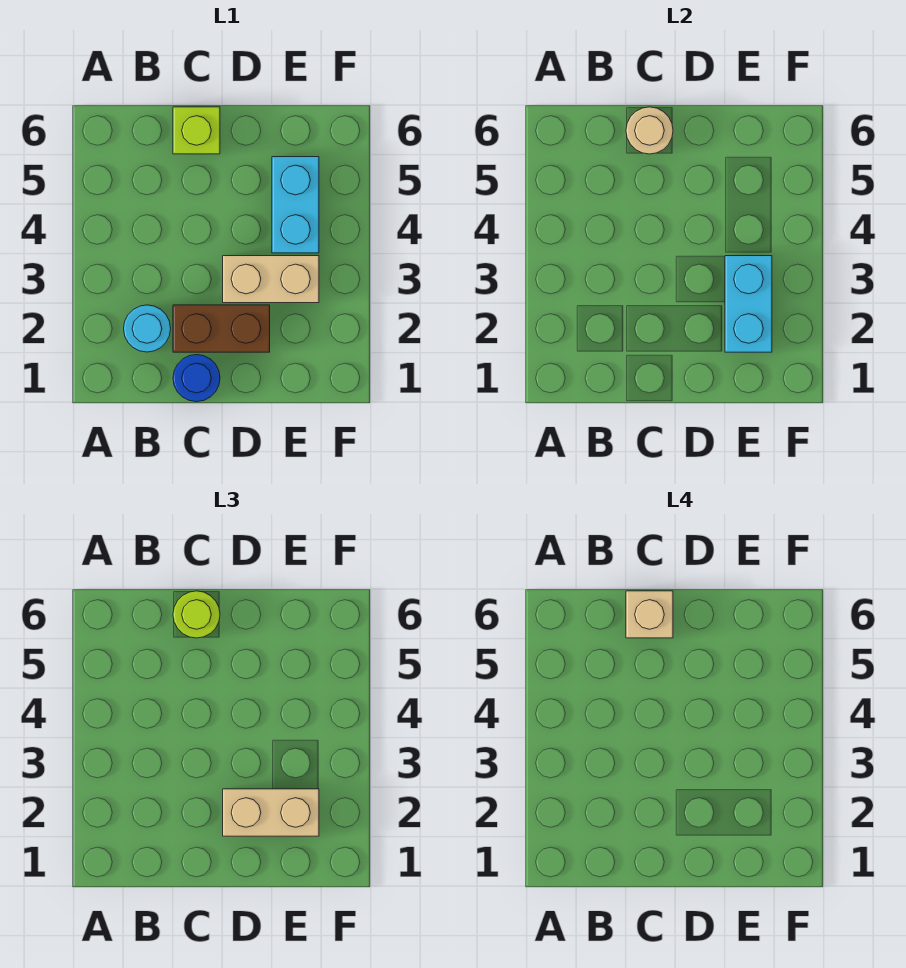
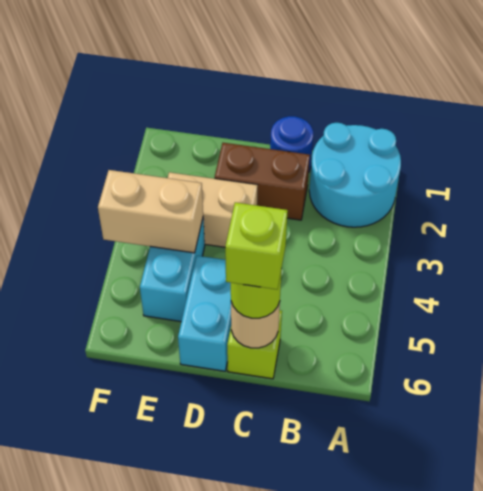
cyan 1x1 round brick [124,305,171,352] -> cyan 2x2 round brick [309,123,401,227]
tan 1x1 brick [626,591,673,638] -> lime 1x1 brick [225,202,288,289]
tan 1x2 brick [223,789,319,836] -> tan 1x2 brick moved to [98,170,203,253]
cyan 1x2 brick [725,256,772,352] -> cyan 1x2 brick moved to [178,256,231,371]

